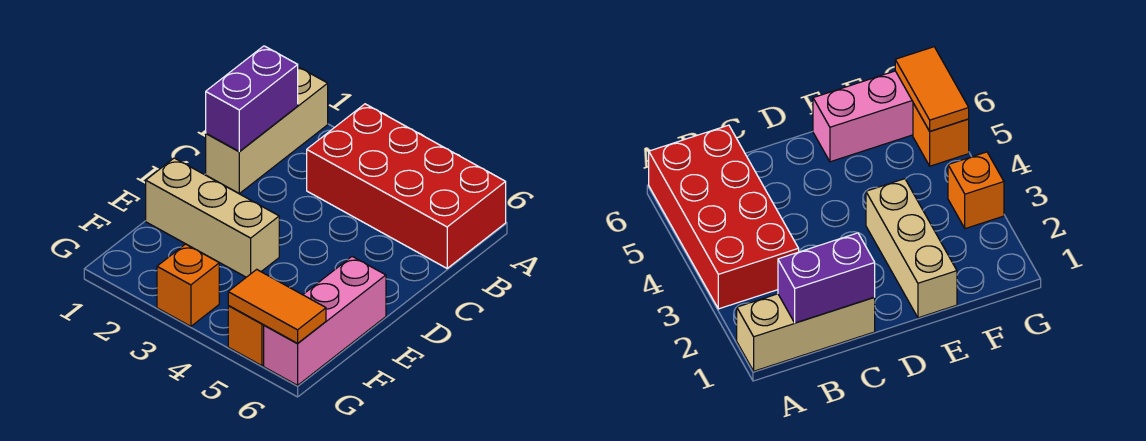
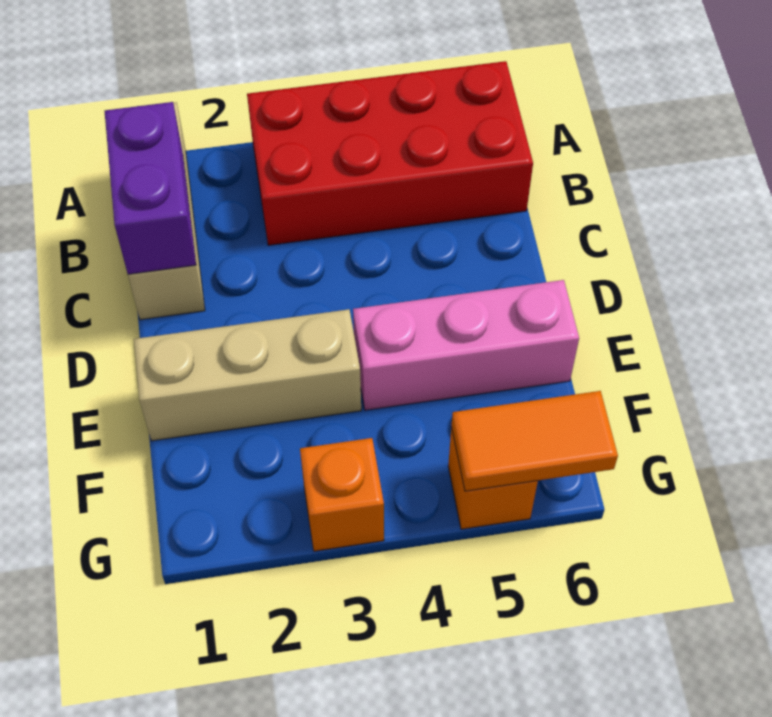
pink 1x3 brick [264,257,386,385] -> pink 1x3 brick turned to [353,280,579,410]

